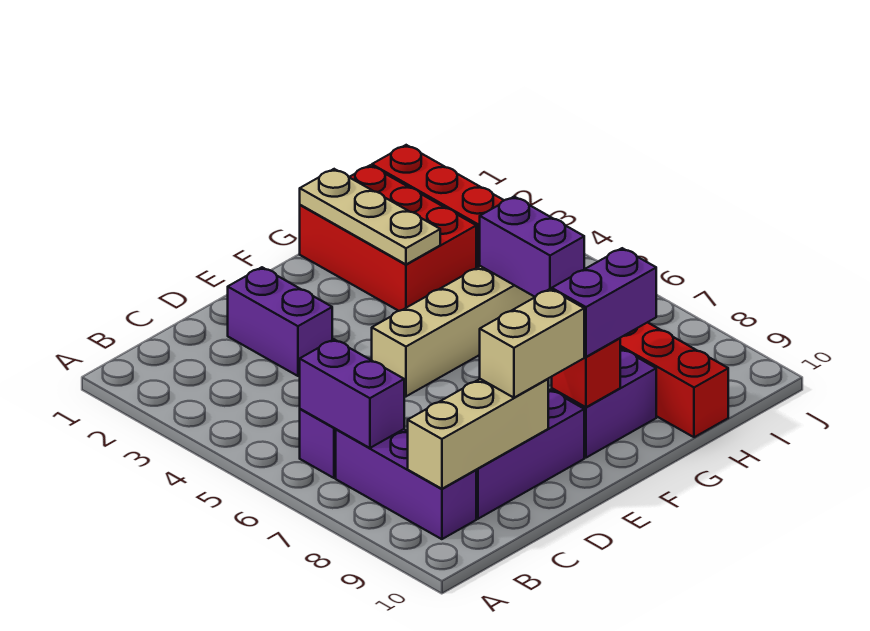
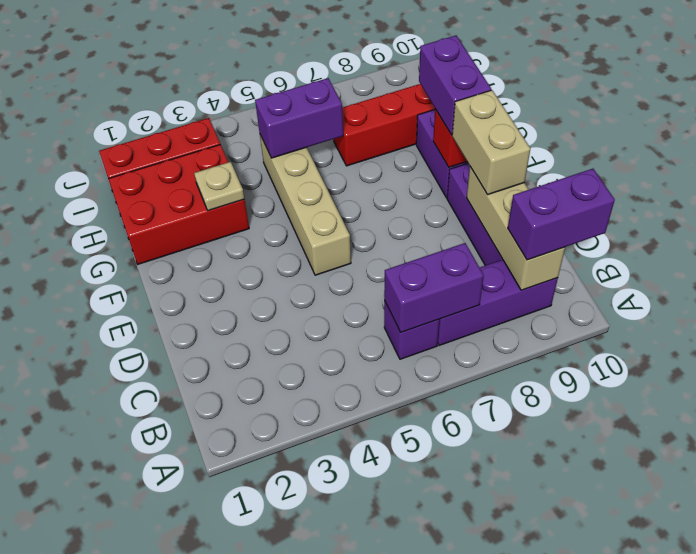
purple 1x2 brick [228,267,332,376] -> purple 1x2 brick moved to [508,169,615,260]
tan 1x3 plate [300,169,440,264] -> tan 1x1 plate [194,162,244,211]

